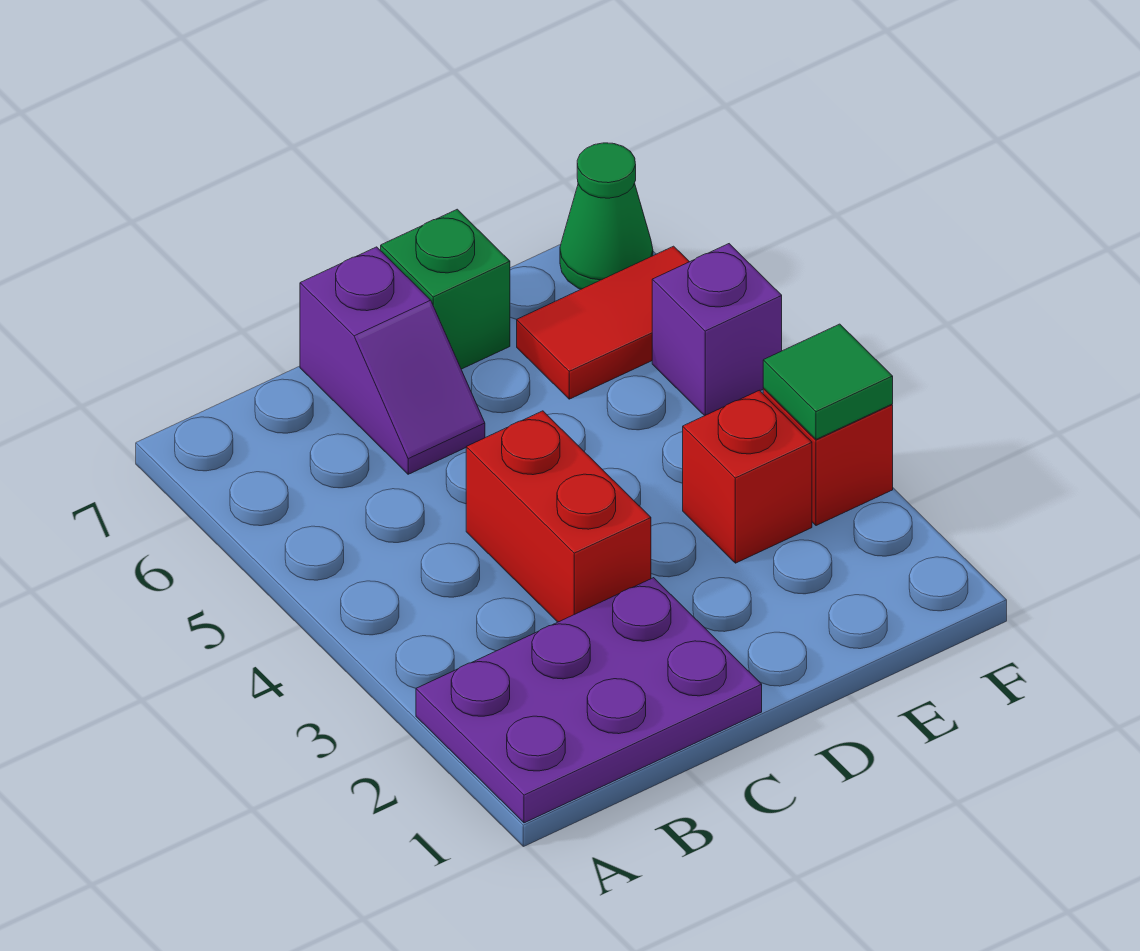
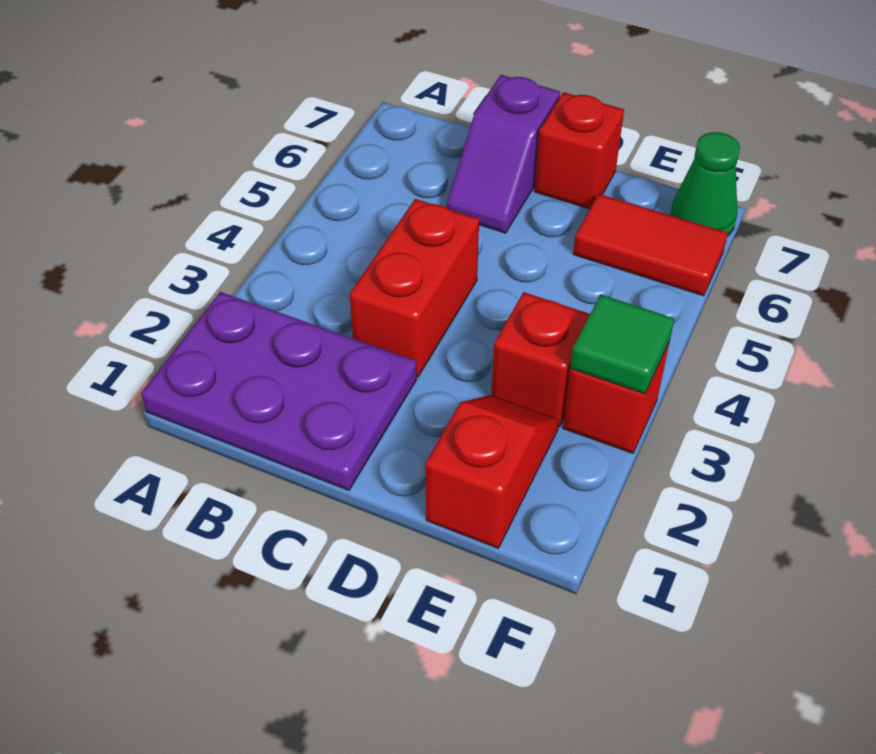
green 1x1 brick [381,209,510,369] -> red 1x1 brick [535,92,624,209]
none -> red 1x2 slope [425,395,559,548]
purple 1x1 brick [652,244,782,416] -> none

